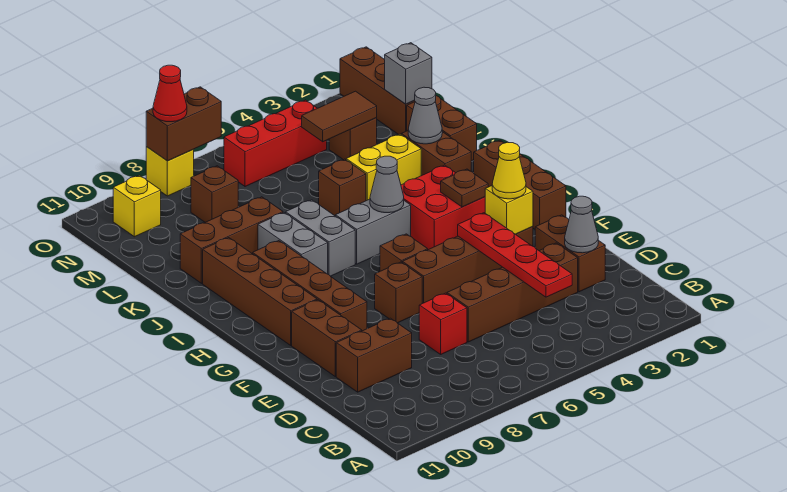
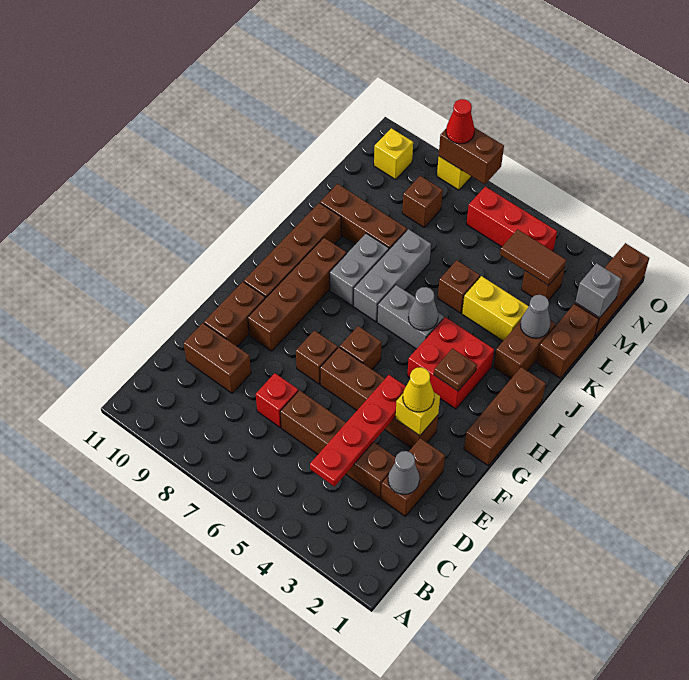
grey 1x2 brick [286,200,355,276] -> grey 1x3 brick [353,229,431,322]

